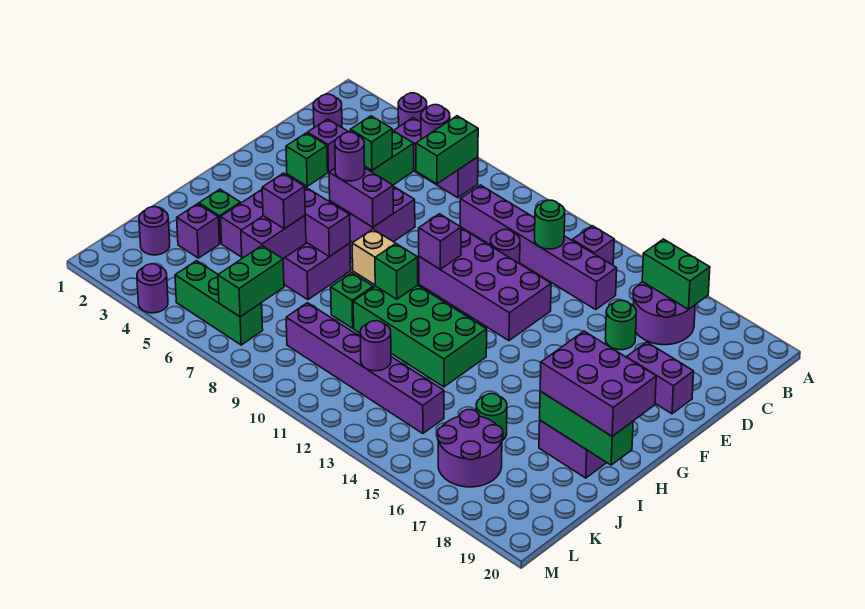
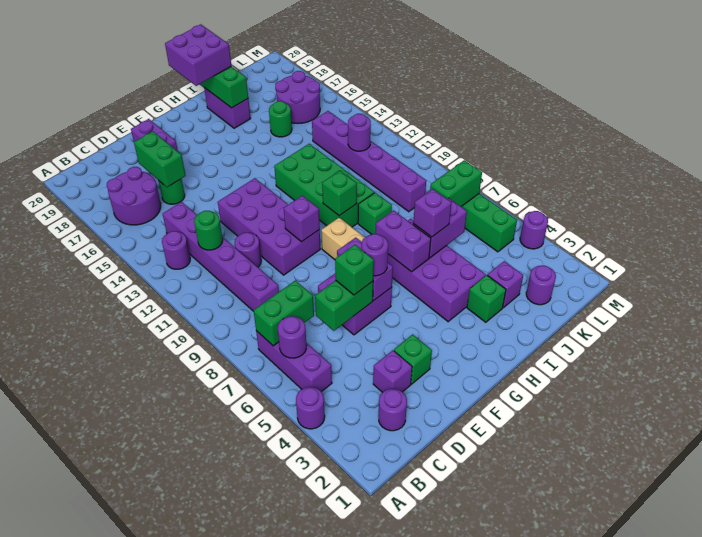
purple 1x1 brick [572,226,614,265] -> purple 1x1 round brick [162,231,190,269]
green 1x2 brick [642,239,710,310] -> green 1x2 brick moved to [134,131,185,187]
purple 2x3 brick [540,331,656,436] -> purple 2x2 brick [165,24,231,86]

